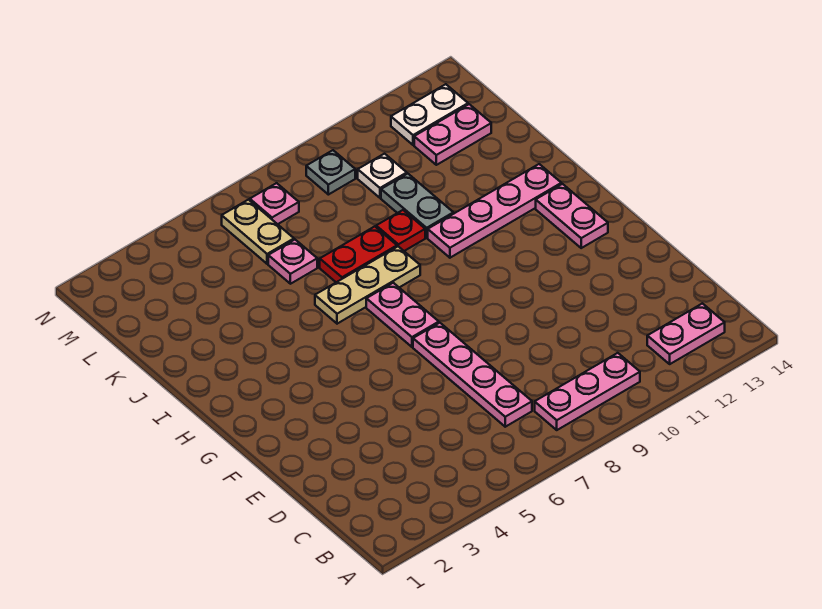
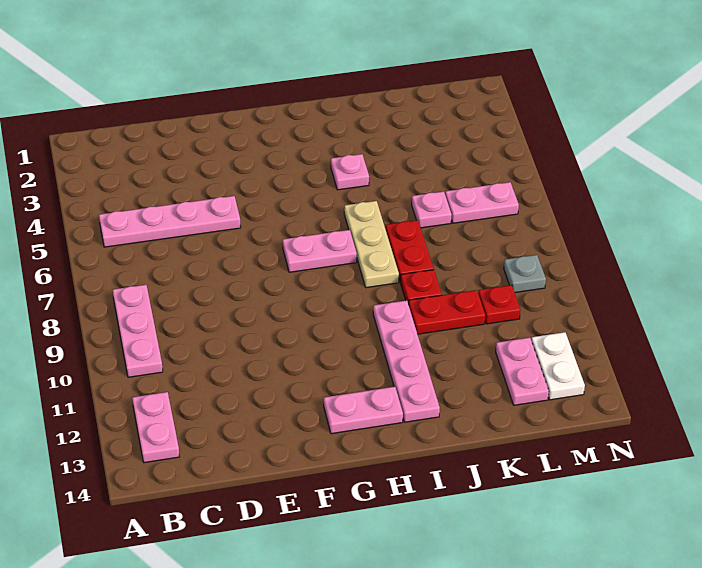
pink 1x4 plate [413,323,532,427] -> pink 1x4 plate moved to [99,196,241,247]
grey 1x2 plate [381,174,453,238] -> red 1x2 plate [409,290,485,334]
tan 1x2 plate [222,200,294,264] -> pink 1x2 plate [445,182,519,223]
white 1x1 plate [358,154,407,198] -> red 1x1 plate [478,285,520,324]
pink 1x1 plate [250,183,299,224] -> pink 1x1 plate moved to [331,154,369,190]

